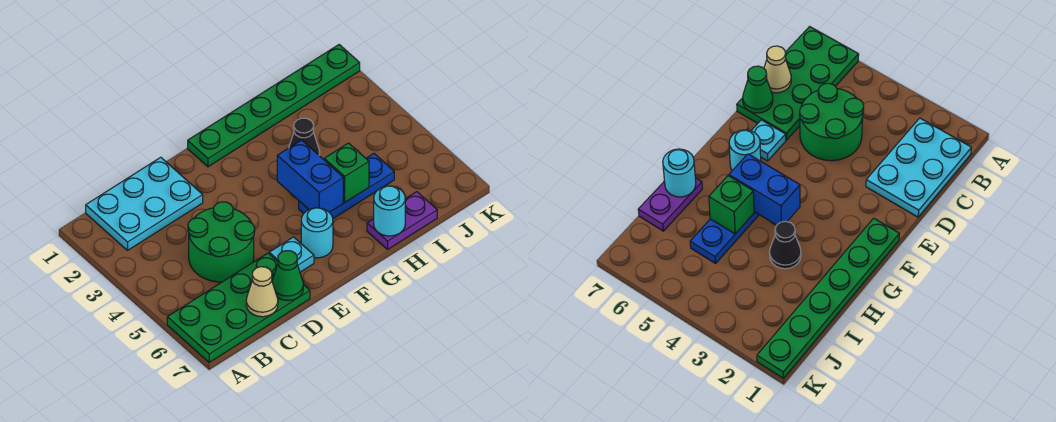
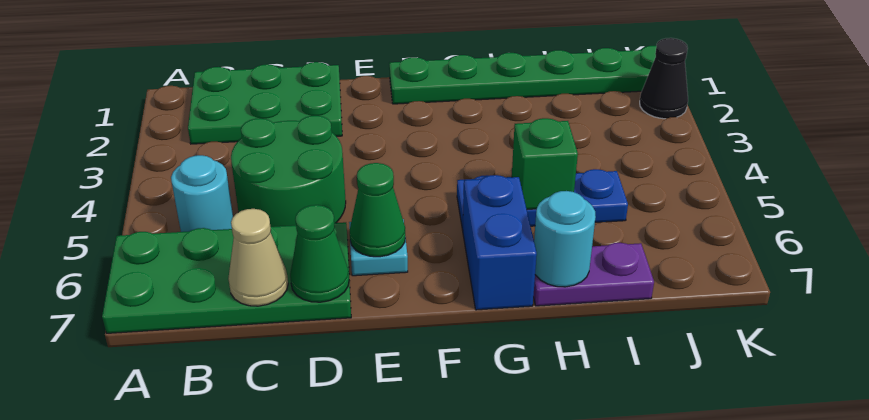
cyan 2x3 plate [86,157,203,250] -> green 2x3 plate [188,62,342,144]
none -> green 1x1 cone [350,163,405,257]
cyan 1x1 round brick [301,208,333,258] -> cyan 1x1 round brick moved to [171,155,233,232]
blue 1x2 brick [277,140,343,212] -> blue 1x2 brick moved to [463,175,537,310]
black 1x1 cone [289,118,320,156] -> black 1x1 cone moved to [640,38,688,119]

